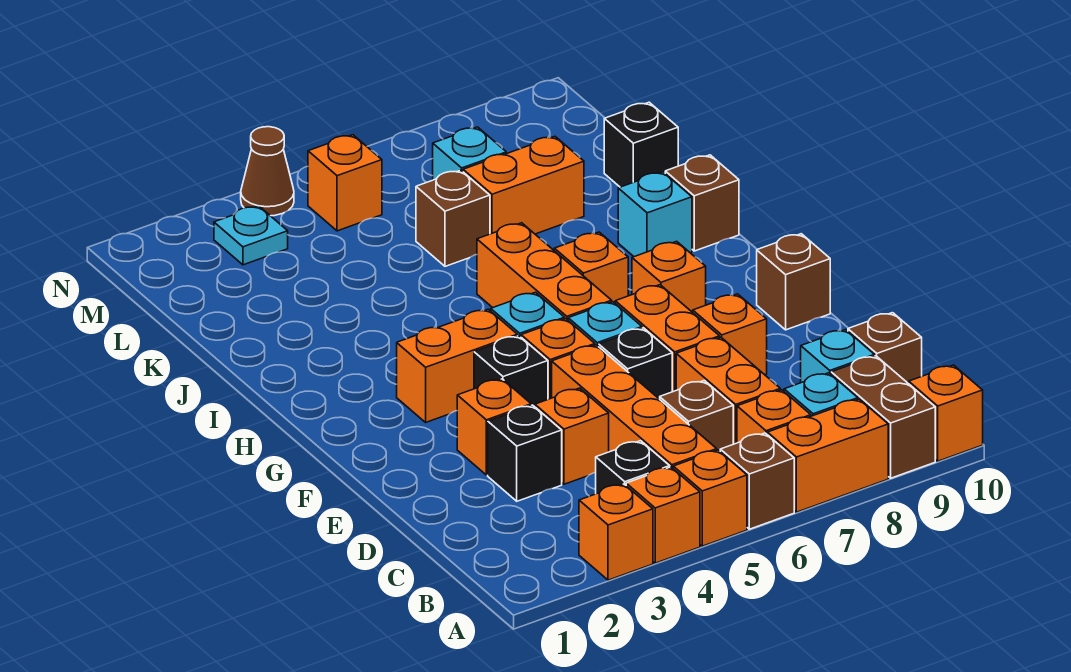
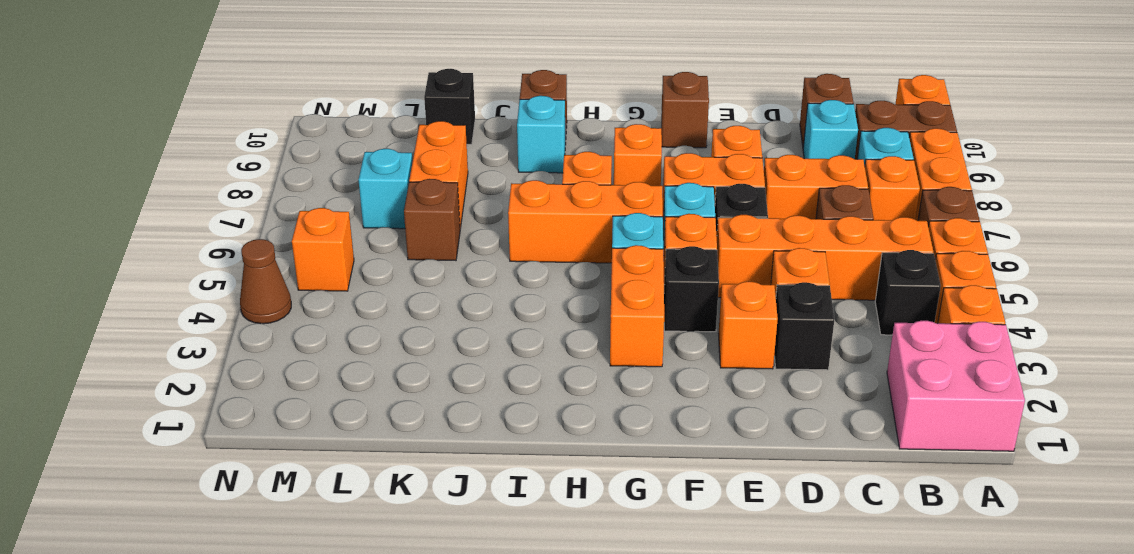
none -> pink 2x2 brick [887,321,1025,451]
cyan 1x1 plate [214,206,288,265] -> none

